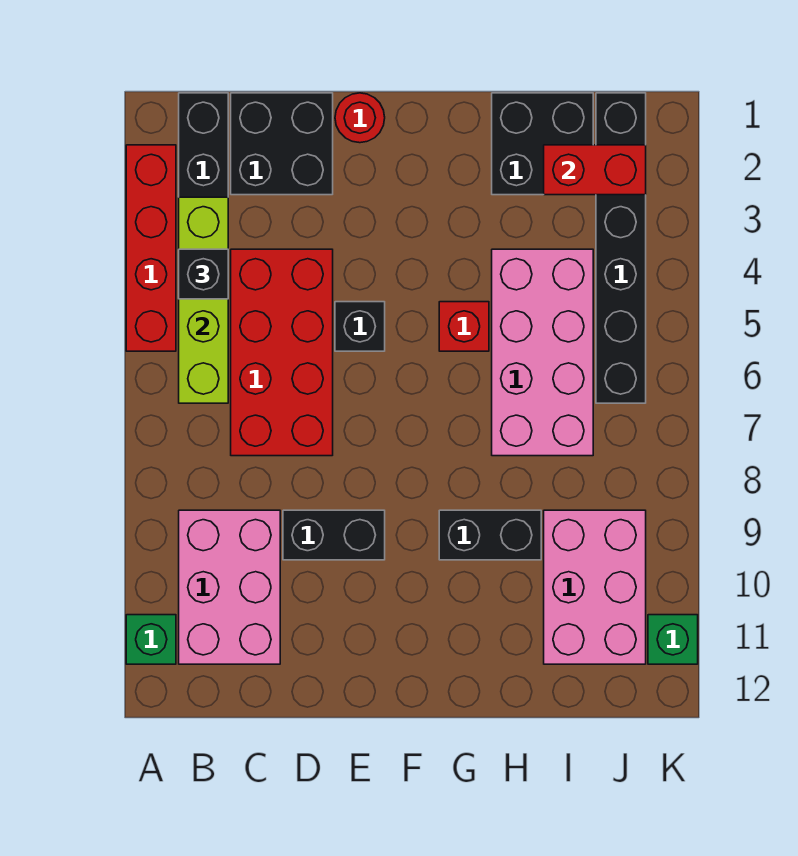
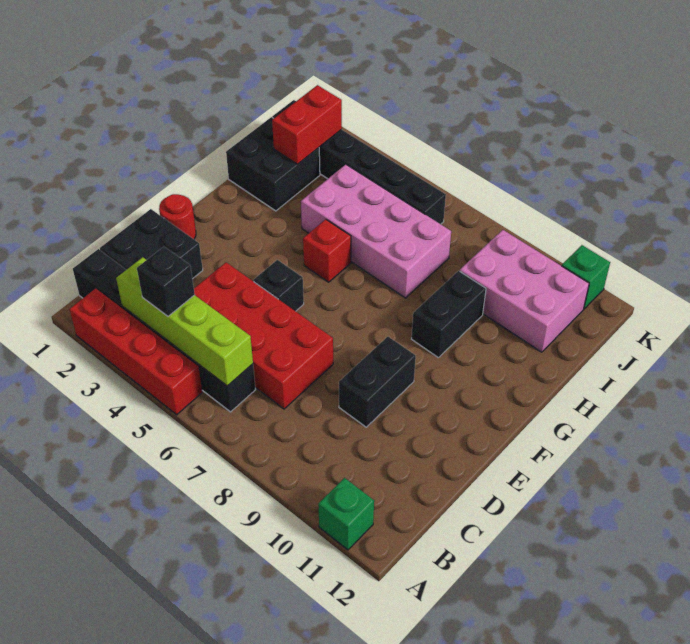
pink 2x3 brick [179,510,280,664] -> none

